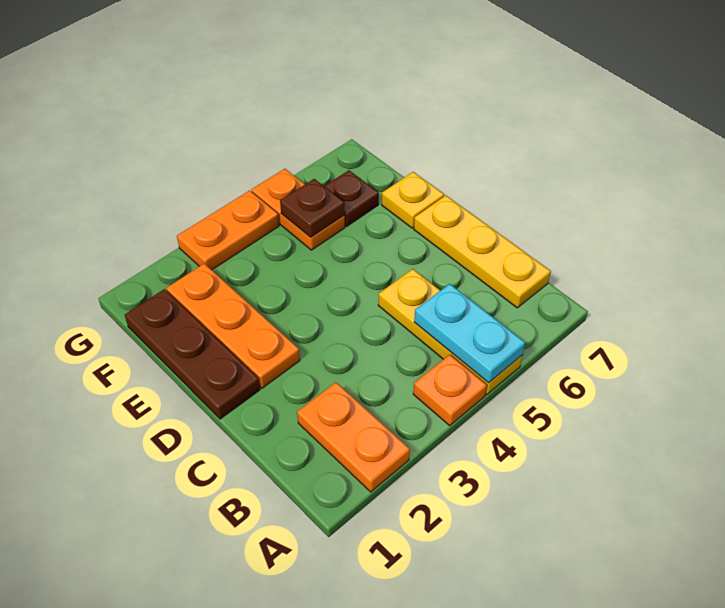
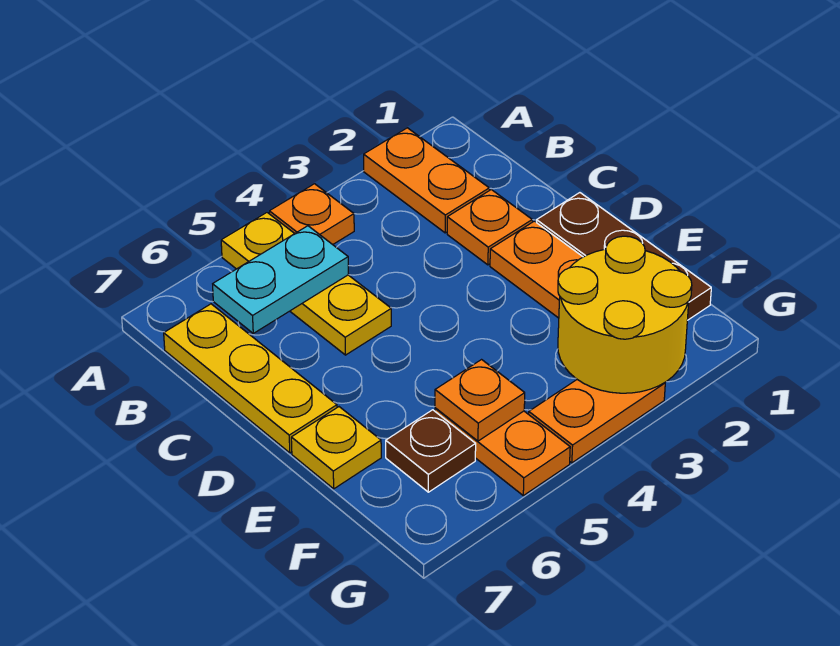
cyan 1x2 plate [414,284,525,383] -> cyan 1x2 plate turned to [213,226,349,333]
none -> orange 1x1 plate [447,190,532,265]
none -> yellow 2x2 round brick [558,236,692,393]
brown 1x1 plate [280,179,345,237] -> orange 1x1 plate [435,360,525,441]

